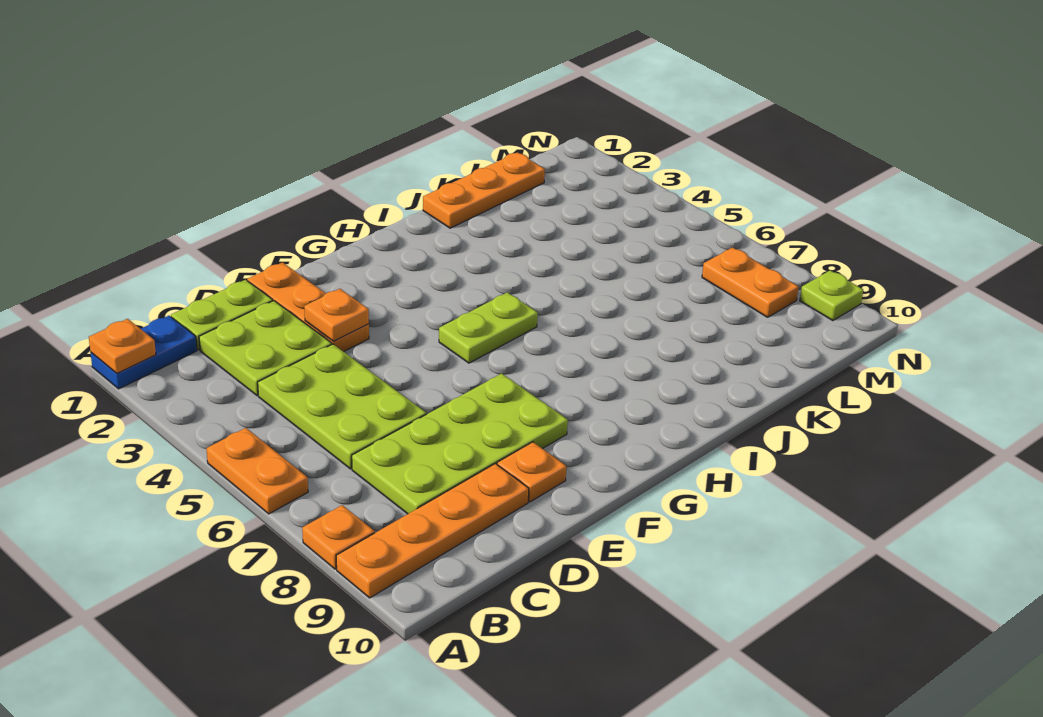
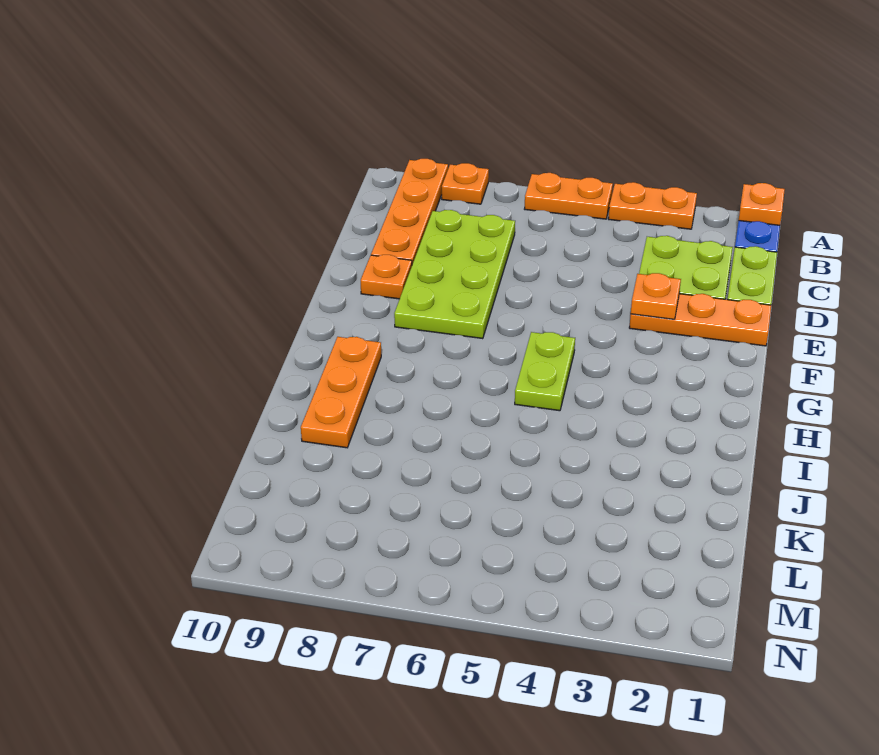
lime 2x3 plate [258,344,426,469] -> none
orange 1x3 plate [423,152,545,228] -> orange 1x3 plate moved to [301,337,381,448]
orange 1x2 plate [702,247,798,317] -> orange 1x2 plate moved to [608,182,697,229]
lime 1x1 plate [800,270,863,321] -> none

